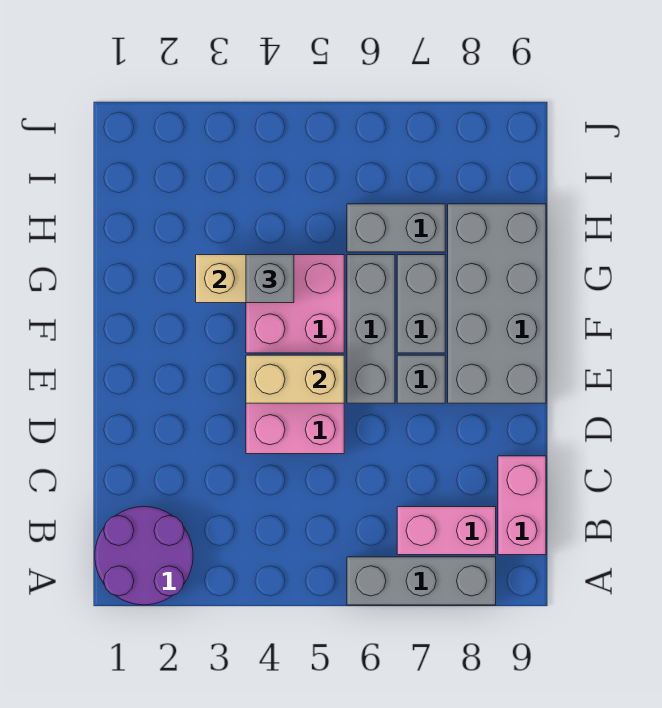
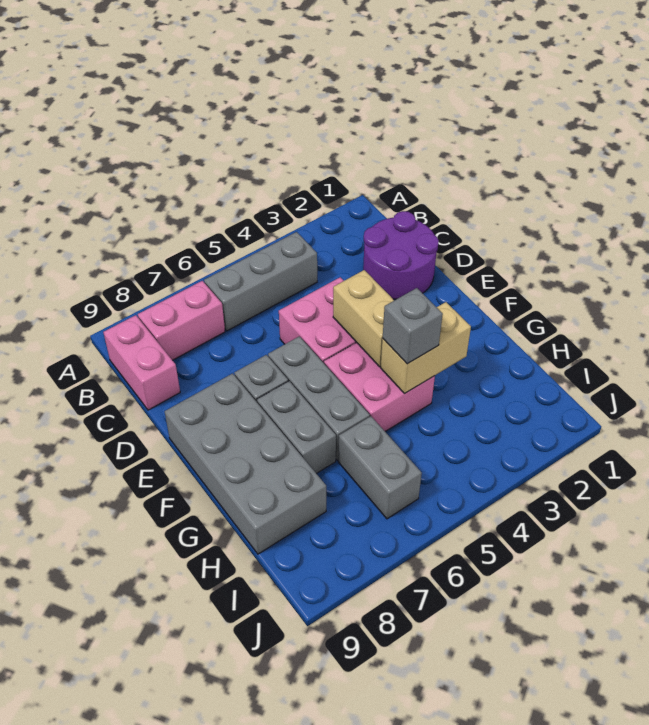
purple 2x2 round brick [95,507,193,605] -> purple 2x2 round brick moved to [363,211,439,300]
grey 1x3 brick [347,557,496,605] -> grey 1x3 brick moved to [204,232,317,331]
tan 1x2 brick [246,355,344,403] -> tan 1x2 brick turned to [333,270,394,367]
grey 1x2 brick [347,204,445,252] -> grey 1x2 brick turned to [338,416,422,519]

